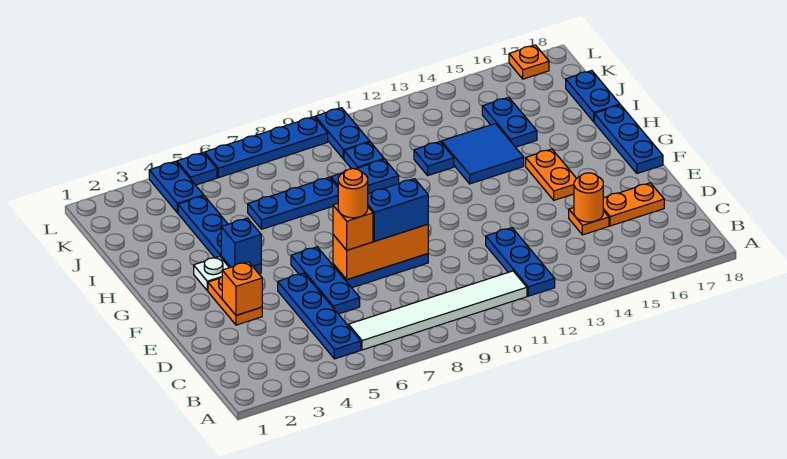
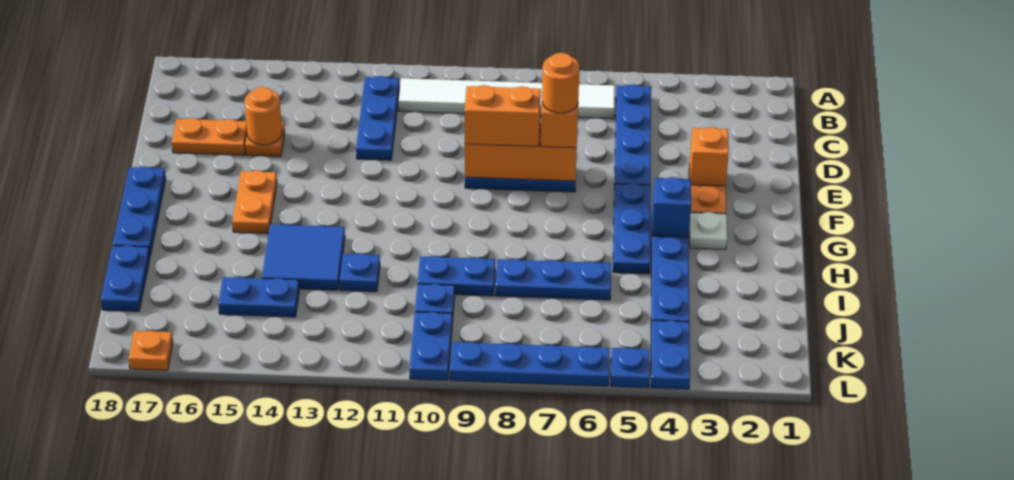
blue 1x3 plate [291,247,360,314] -> blue 1x3 plate moved to [613,183,651,274]
blue 1x2 brick [368,179,428,241] -> orange 1x2 brick [465,85,541,146]
blue 1x2 plate [482,97,537,147] -> blue 1x2 plate turned to [218,277,299,317]

